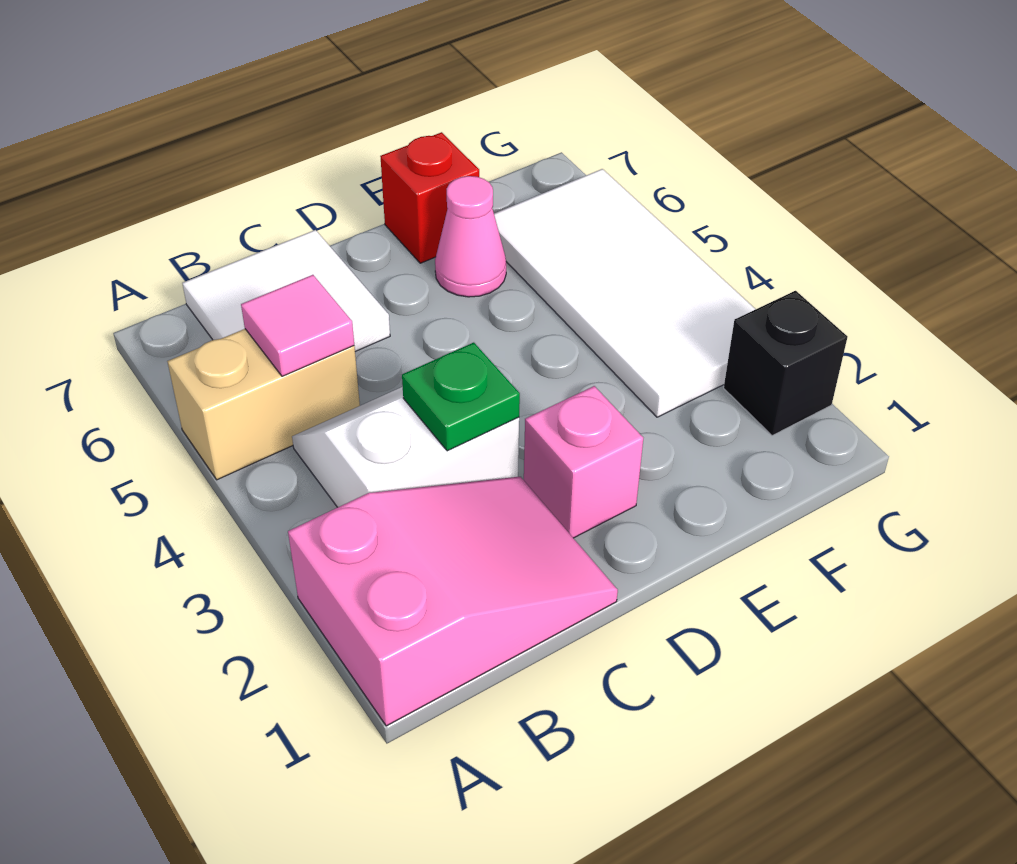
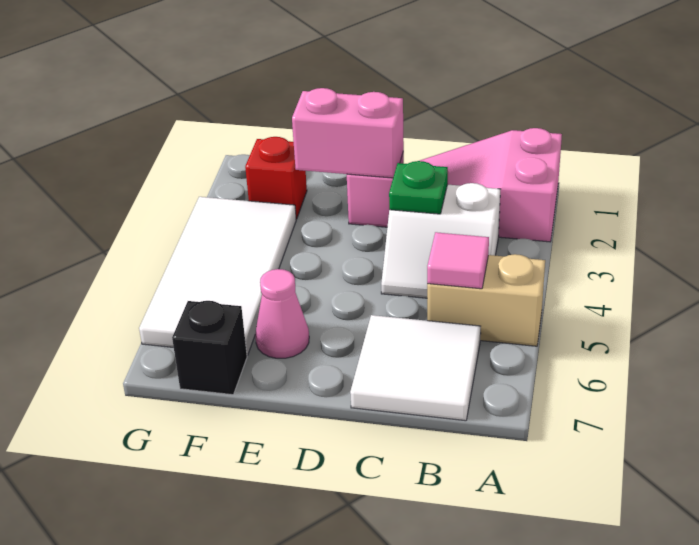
none -> pink 1x2 brick [292,88,404,178]
red 1x1 brick [380,132,479,263] -> red 1x1 brick moved to [245,137,307,219]
black 1x1 brick [724,291,847,435] -> black 1x1 brick moved to [172,301,247,395]

